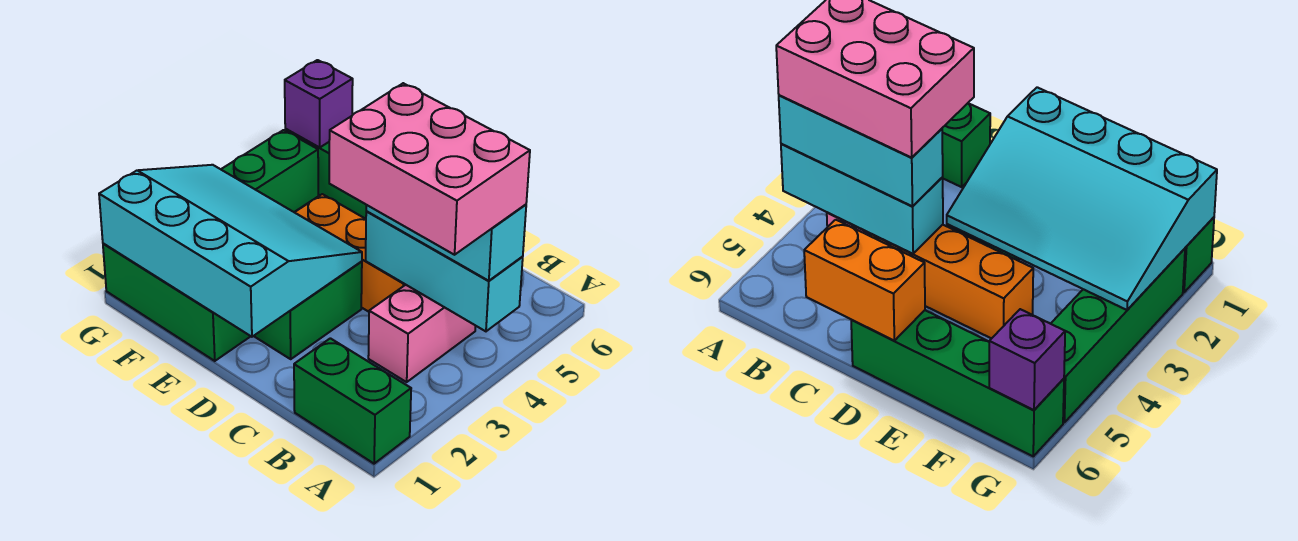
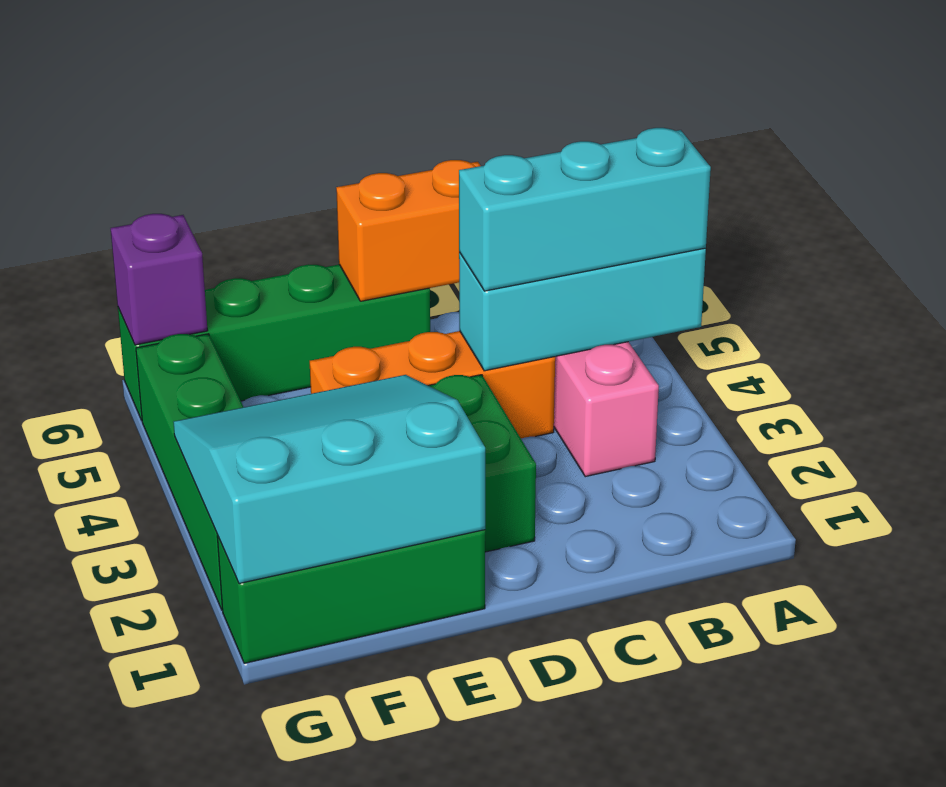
green 1x2 brick [294,338,411,464] -> none
pink 2x3 brick [329,83,530,255] -> none
cyan 3x4 slope [99,165,362,337] -> cyan 3x3 slope [174,375,485,584]

